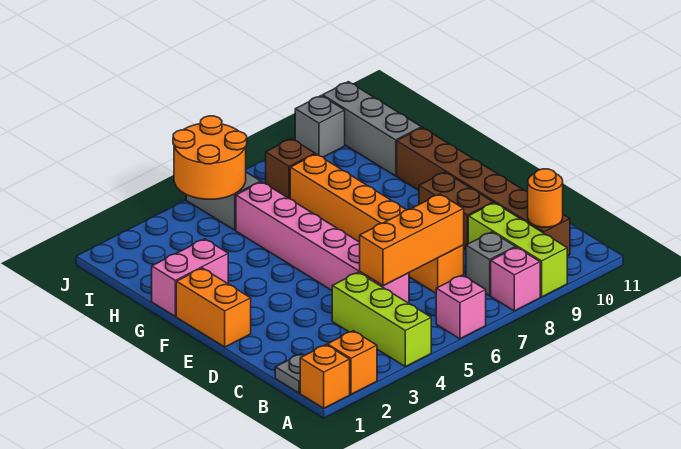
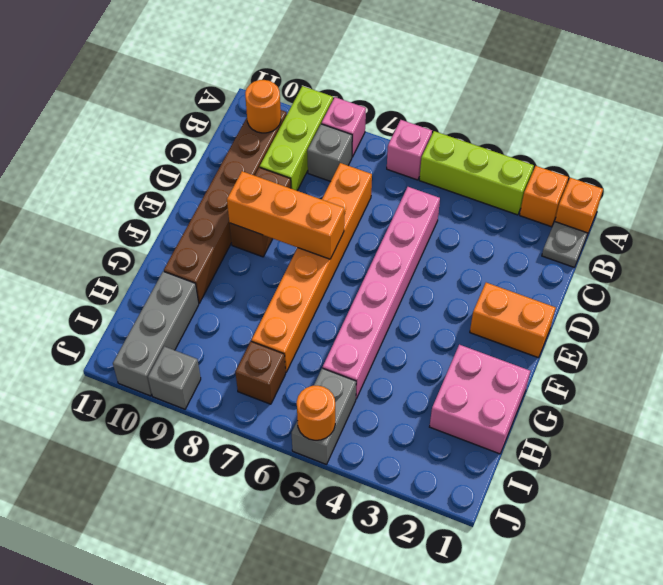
lime 1x3 brick [332,272,431,367] -> lime 1x3 brick turned to [419,131,534,215]
orange 1x3 brick [360,194,464,286] -> orange 1x3 brick moved to [227,171,344,259]
orange 1x2 brick [176,268,251,347] -> orange 1x2 brick turned to [470,283,556,358]
pink 1x2 brick [152,239,228,316] -> pink 2x2 brick [430,345,530,454]
orange 2x2 round brick [173,116,247,199] -> orange 1x1 round brick [297,386,335,440]

